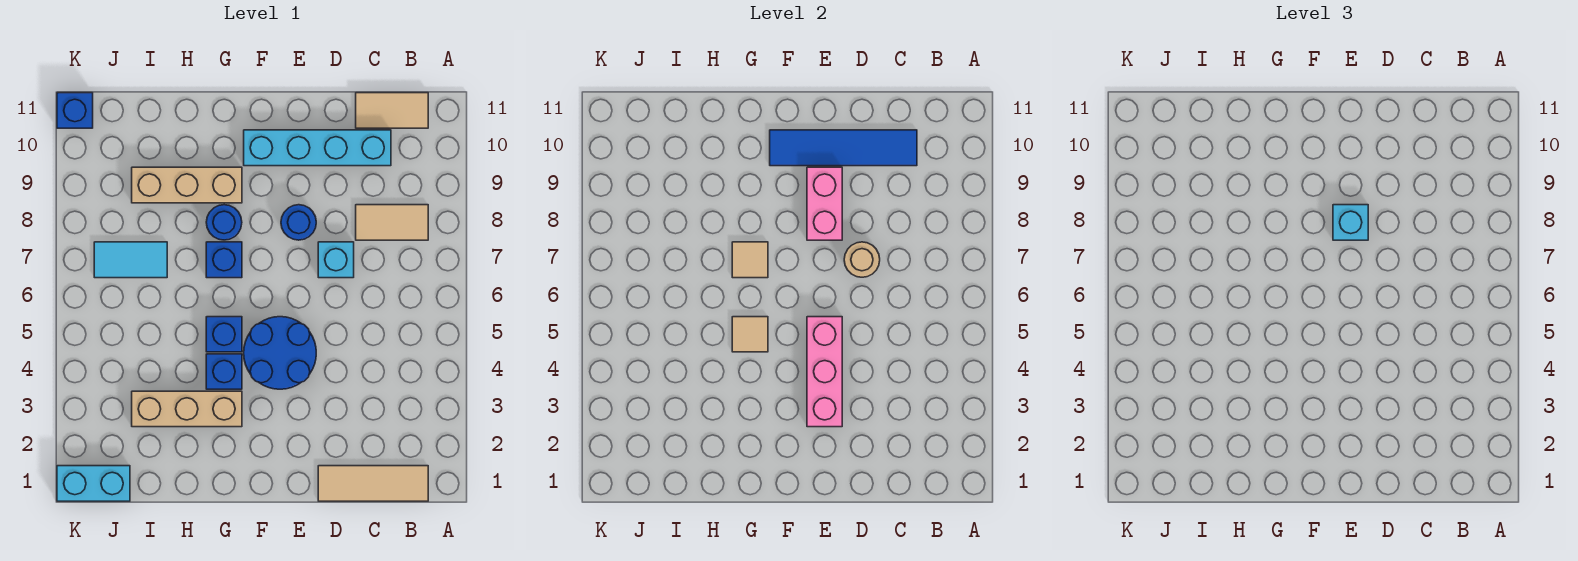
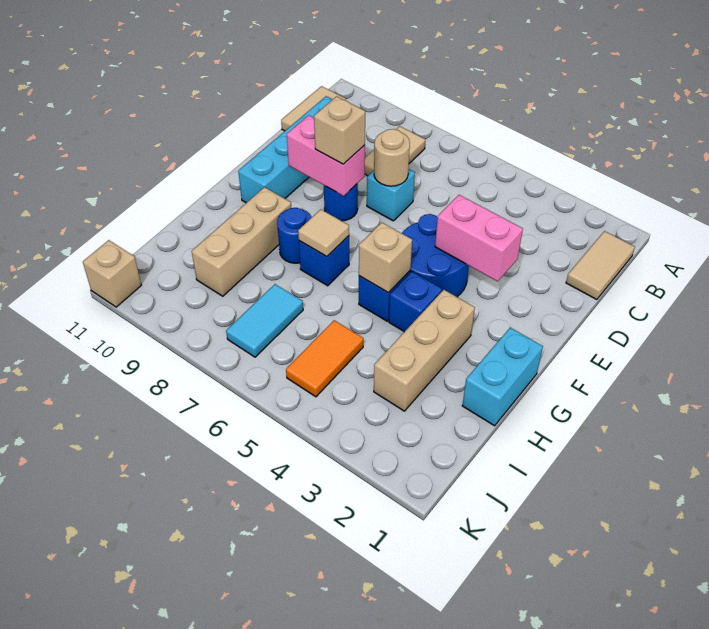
tan 1x3 tile [318,466,428,501] -> tan 1x2 tile [566,231,635,300]
blue 1x4 tile [770,130,917,166] -> none
pink 1x3 brick [807,317,842,427] -> pink 1x2 brick [435,195,523,281]
cyan 1x1 brick [1333,205,1368,240] -> tan 1x1 brick [314,96,365,164]
tan 1x1 tile [732,317,768,352] -> tan 1x1 brick [359,223,412,293]
none -> orange 1x2 tile [286,320,363,397]
cyan 1x2 brick [57,466,130,501] -> cyan 1x2 brick moved to [462,327,543,426]
blue 1x1 brick [57,93,93,128] -> tan 1x1 brick [83,240,141,307]

